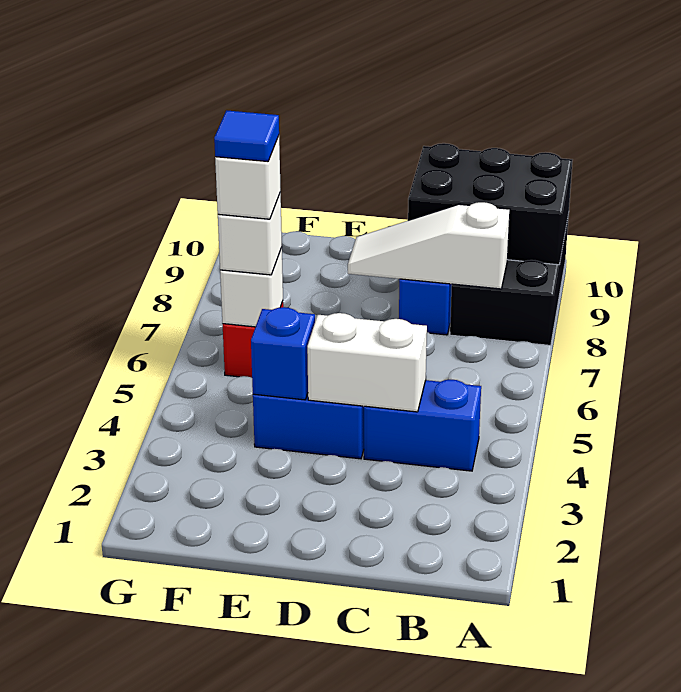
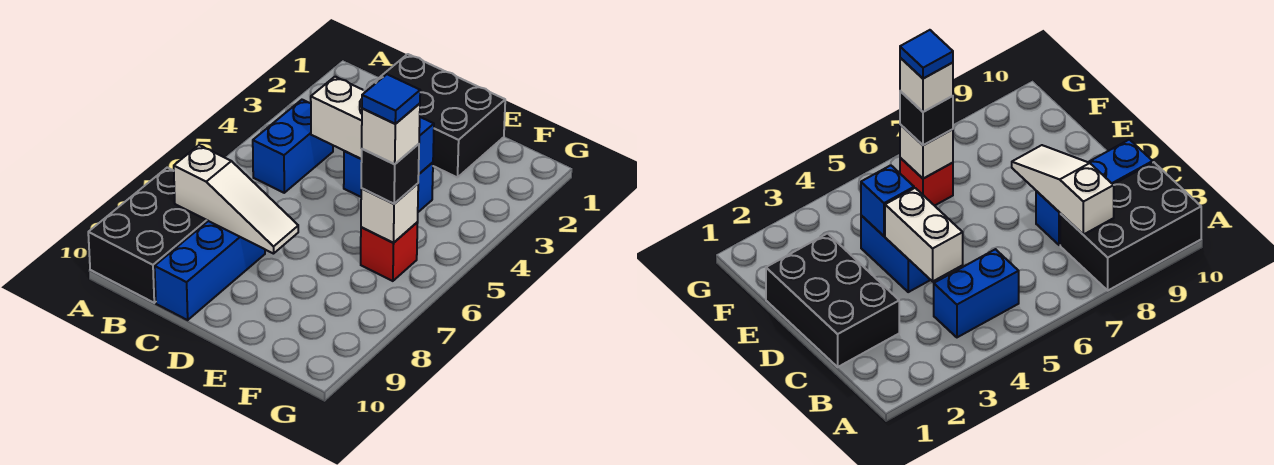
black 2x3 brick [408,143,572,265] -> black 2x3 brick moved to [364,54,505,178]
blue 1x2 brick [364,380,481,471] -> blue 1x2 brick turned to [253,100,333,193]
white 1x1 brick [218,192,282,275] -> black 1x1 brick [361,144,419,204]

